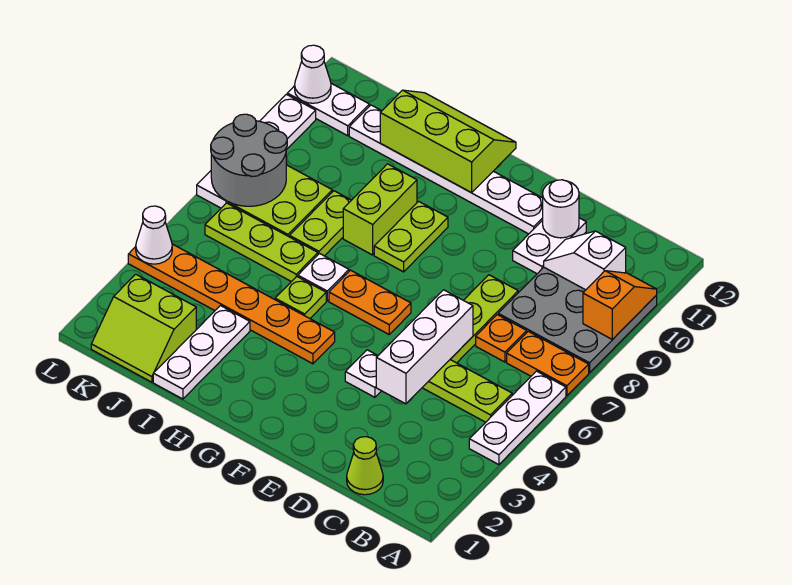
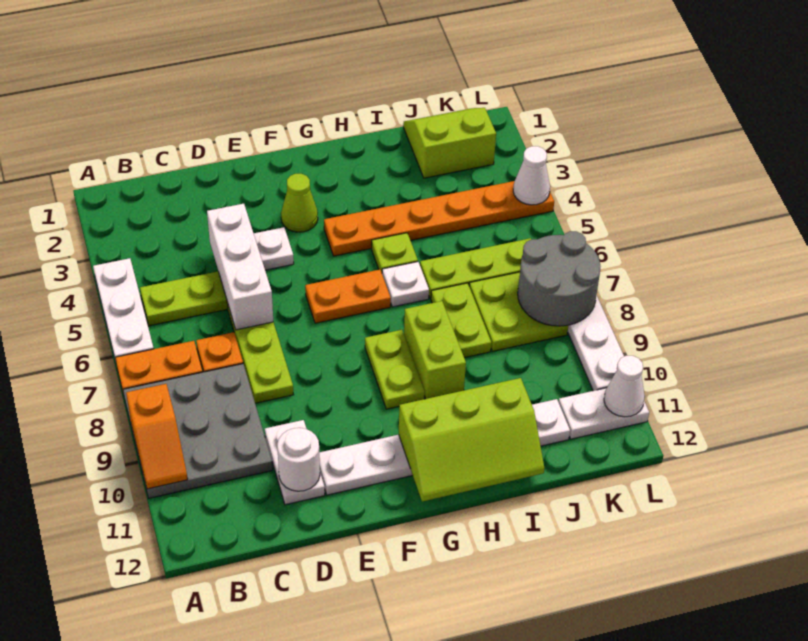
white 1x2 slope [544,231,626,290] -> none
lime 1x1 cone [347,437,383,495] -> lime 1x1 cone moved to [281,174,318,232]
white 1x3 plate [153,306,250,399] -> none

